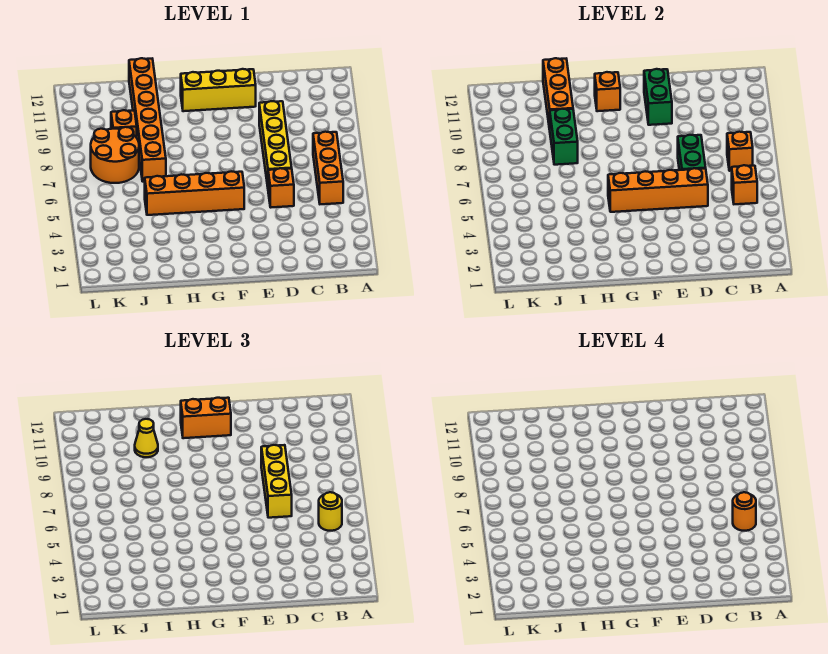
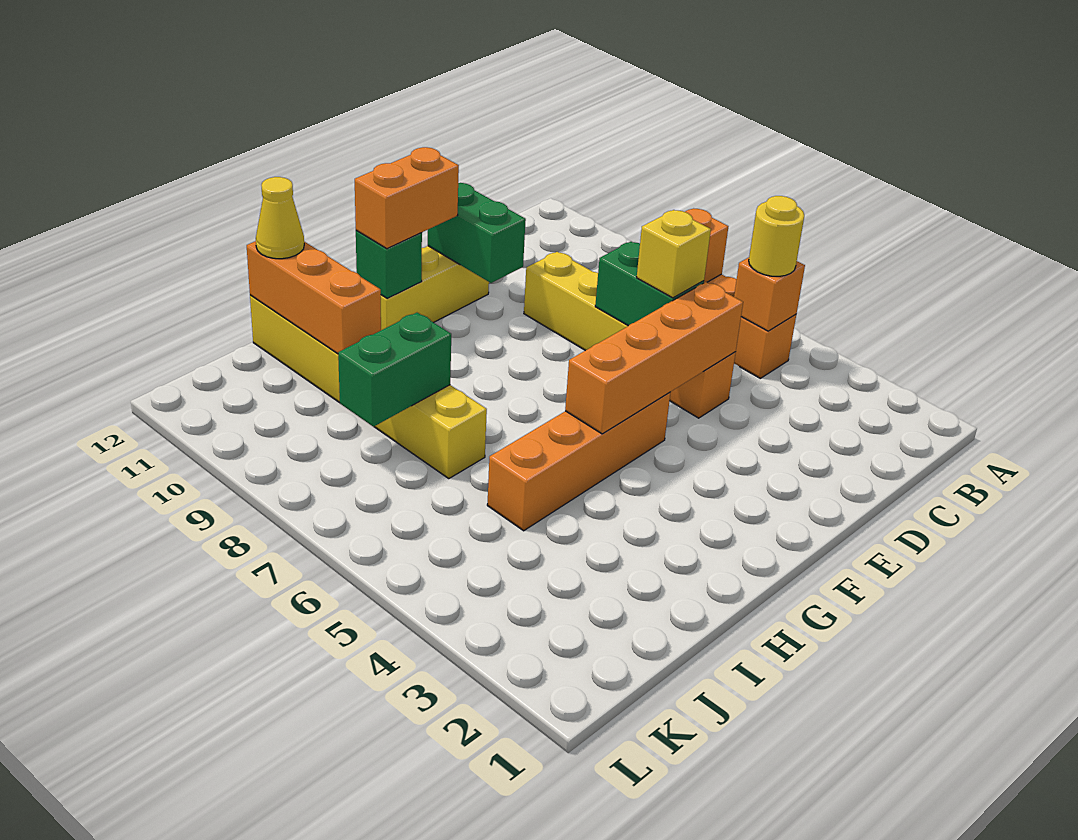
orange 1x1 round brick [733,492,756,531] -> none
yellow 1x3 brick [261,445,292,518] -> yellow 1x1 brick [637,210,711,298]
orange 1x1 brick [595,72,620,111] -> green 1x1 brick [356,230,422,298]
orange 1x6 brick [129,58,166,181] -> yellow 1x6 brick [250,295,487,479]
green 1x2 brick [550,109,578,165] -> green 1x2 brick turned to [338,313,451,427]
yellow 1x1 cone [135,419,158,457] -> yellow 1x1 cone moved to [256,177,304,259]
orange 2x2 round brick [91,127,139,183] -> none
orange 1x1 brick [111,110,137,138] -> none

